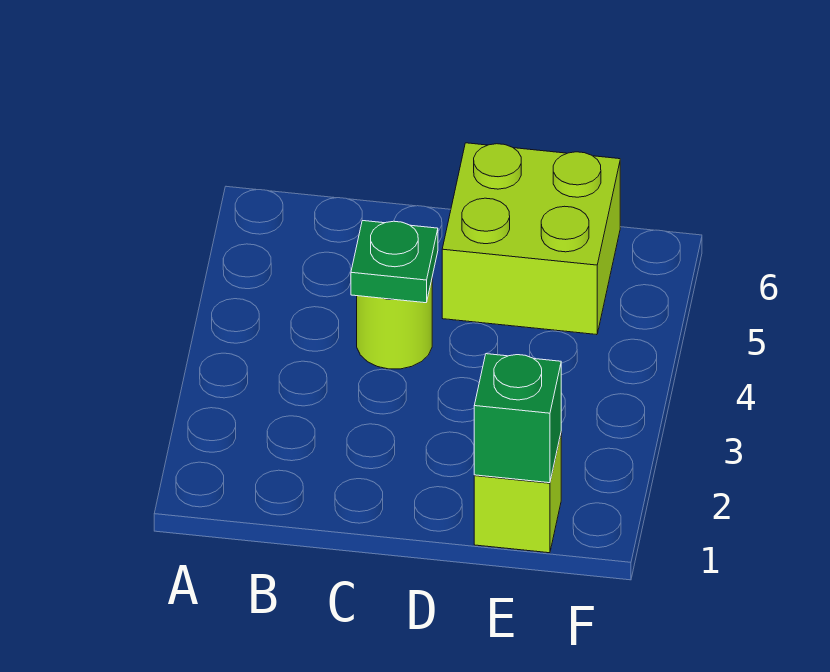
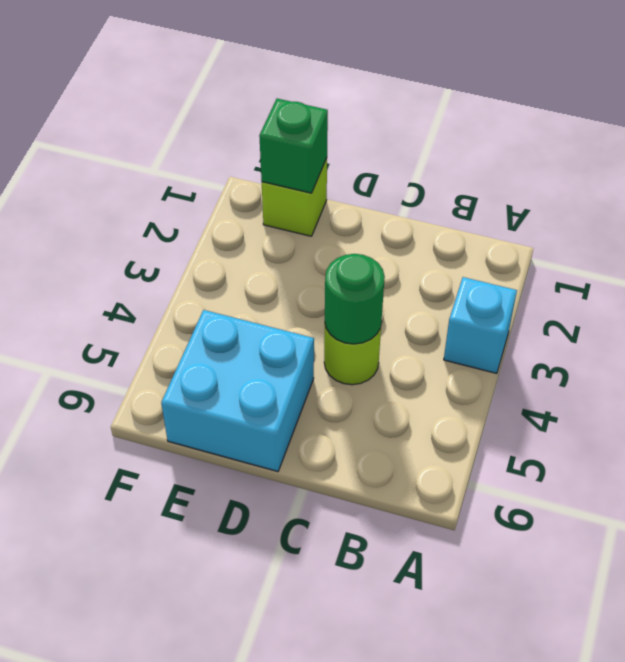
none -> cyan 1x1 brick [444,277,517,373]
green 1x1 plate [351,221,438,303] -> green 1x1 round brick [325,254,385,344]
lime 2x2 brick [442,143,620,335] -> cyan 2x2 brick [161,310,314,472]

